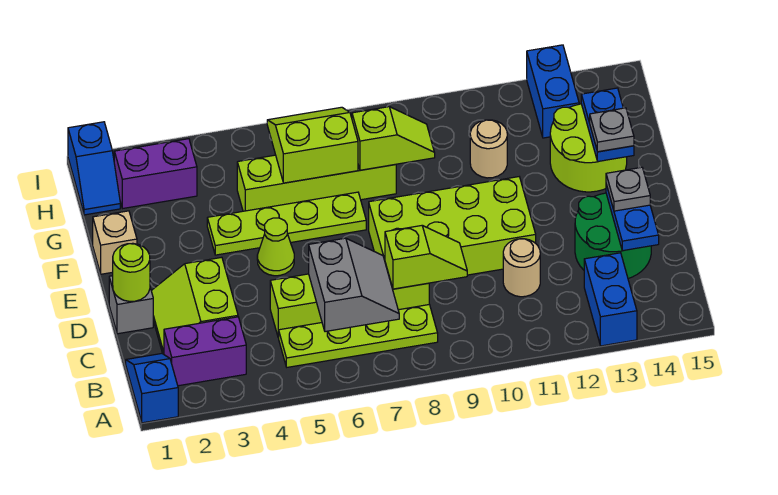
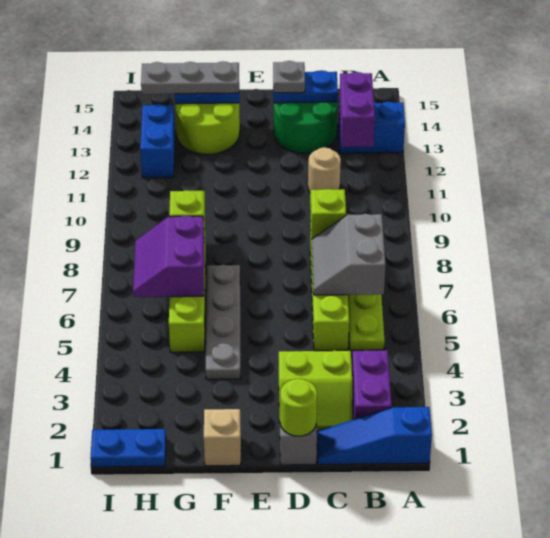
blue 1x2 slope [126,354,178,423] -> blue 1x3 slope [317,407,432,465]
grey 2x2 slope [309,238,399,332] -> grey 2x2 slope turned to [312,214,386,295]
lime 2x4 brick [369,177,536,275] -> none
lime 1x1 cone [257,218,294,276] -> none
lime 1x4 plate [207,192,366,255] -> grey 1x4 plate [206,265,241,379]
grey 1x1 plate [590,108,634,152] -> grey 1x3 plate [141,61,239,94]
lime 2x2 slope [267,107,358,183] -> purple 2x2 slope [133,216,204,297]
tan 1x1 round brick [470,120,507,178] -> none
blue 1x2 slope [68,122,120,215] -> blue 1x2 plate [90,429,166,467]
purple 1x2 brick [114,139,197,208] -> purple 1x2 brick moved to [339,72,375,147]
blue 1x2 brick [527,45,579,138] -> blue 1x2 brick turned to [140,104,175,178]

